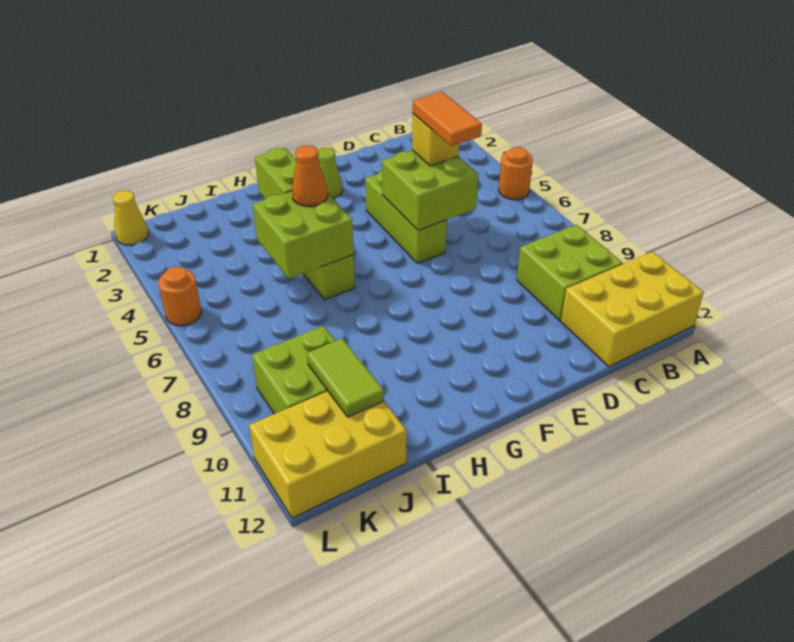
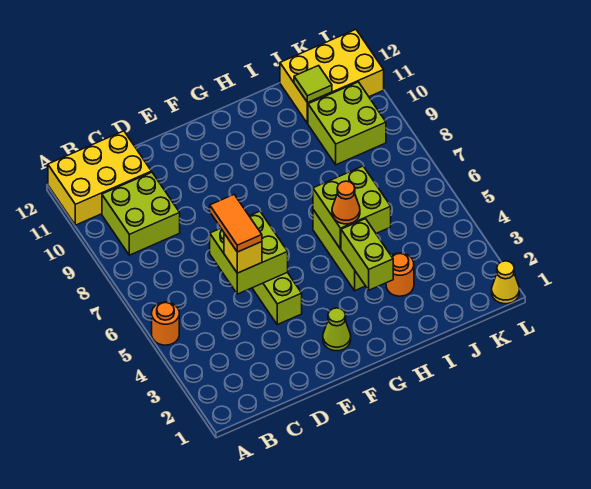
lime 1x2 tile [307,339,384,417] -> lime 1x1 tile [294,66,332,103]
orange 1x1 round brick [158,267,201,326] -> orange 1x1 round brick moved to [386,253,414,296]

